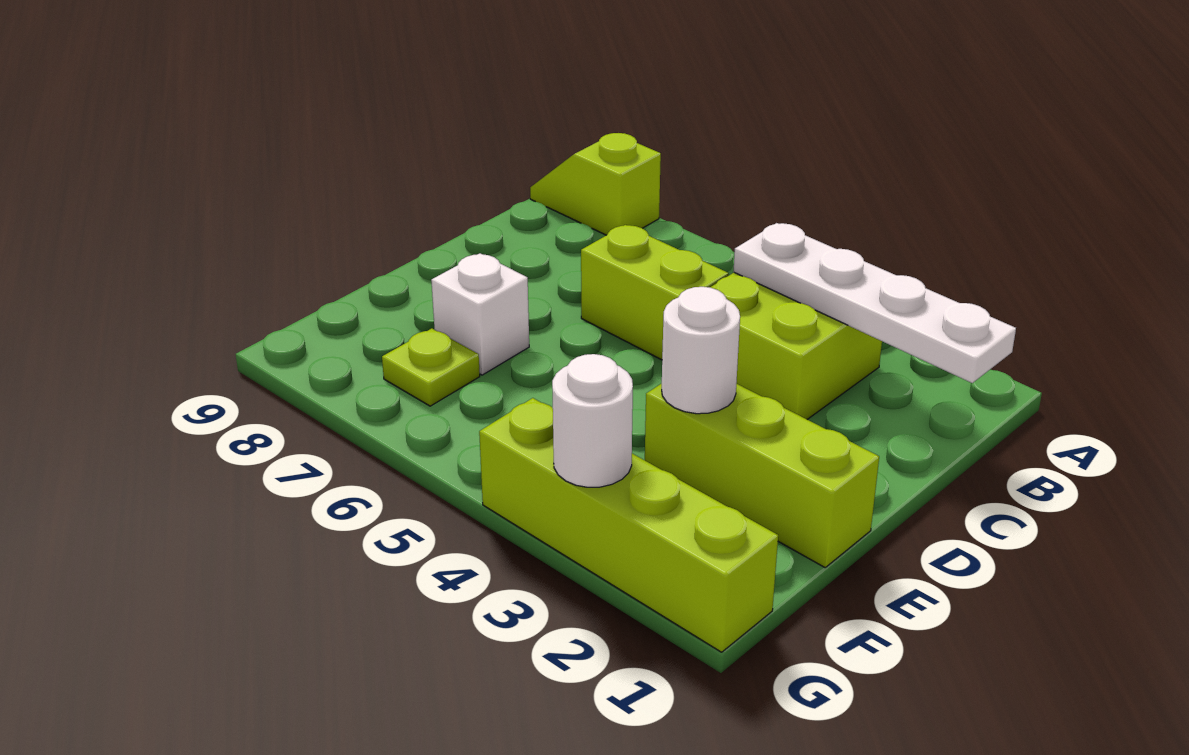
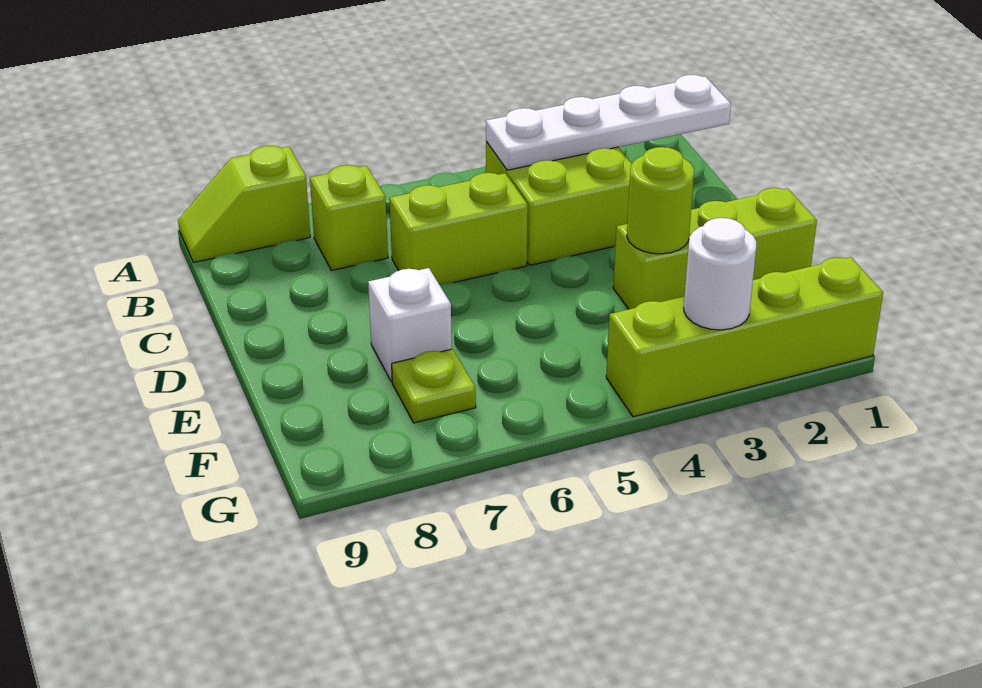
none -> lime 1x1 brick [310,165,388,270]
white 1x1 round brick [662,287,740,414] -> lime 1x1 round brick [627,147,694,254]

